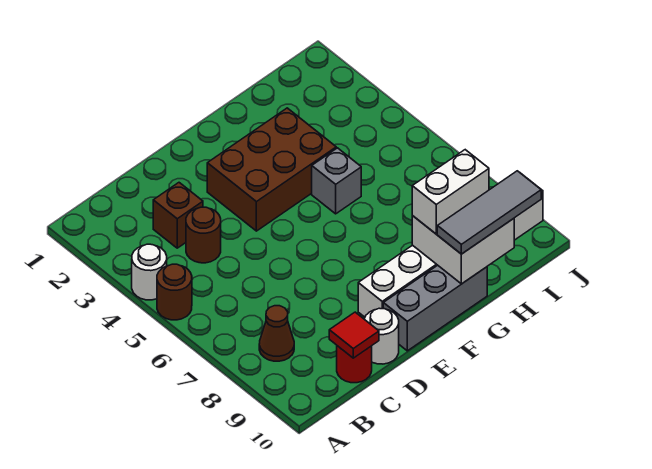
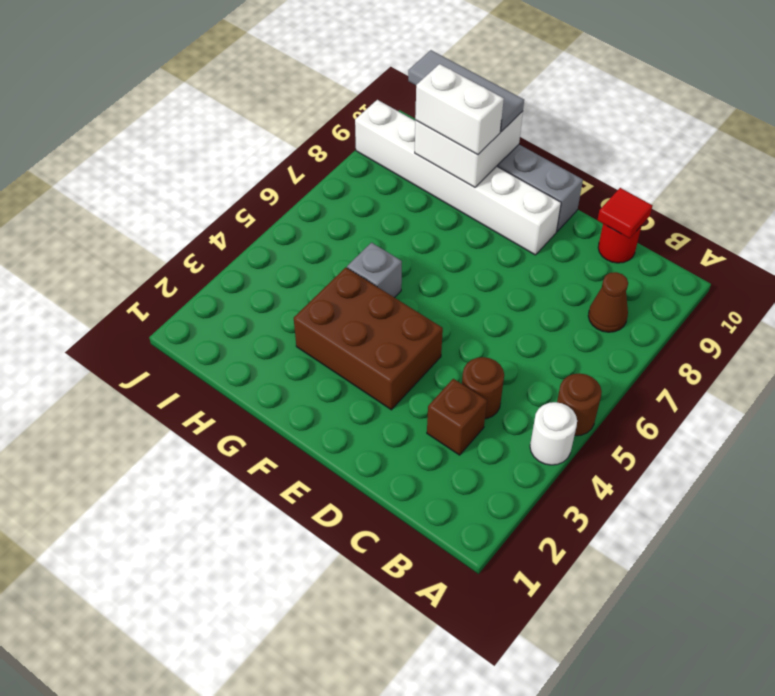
white 1x1 round brick [364,308,399,364] -> none

